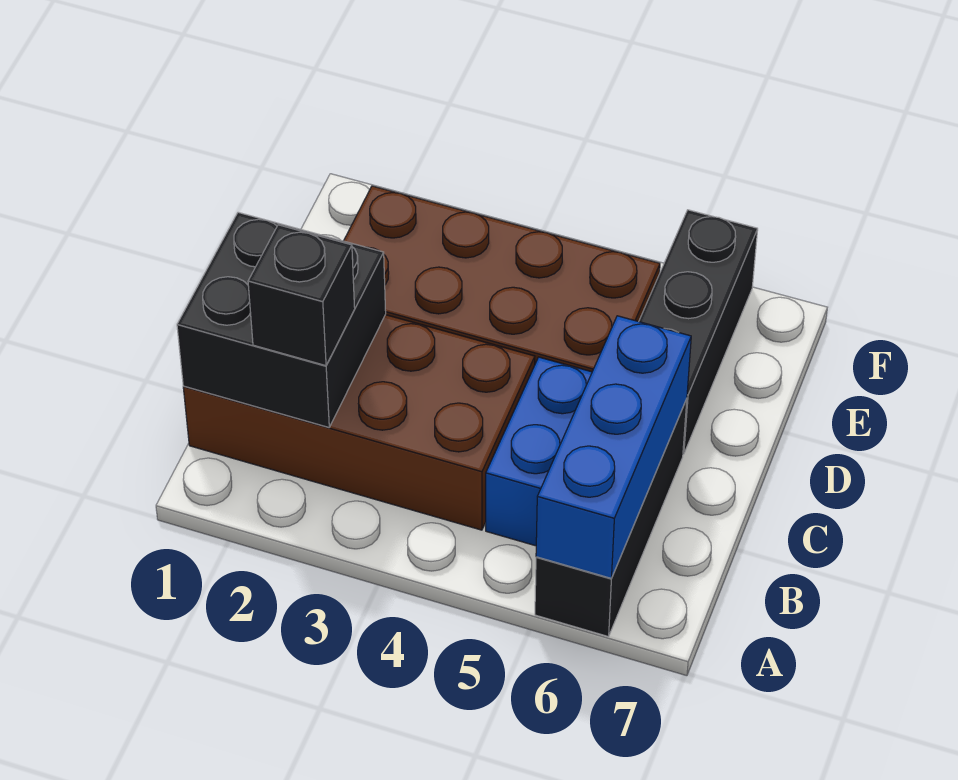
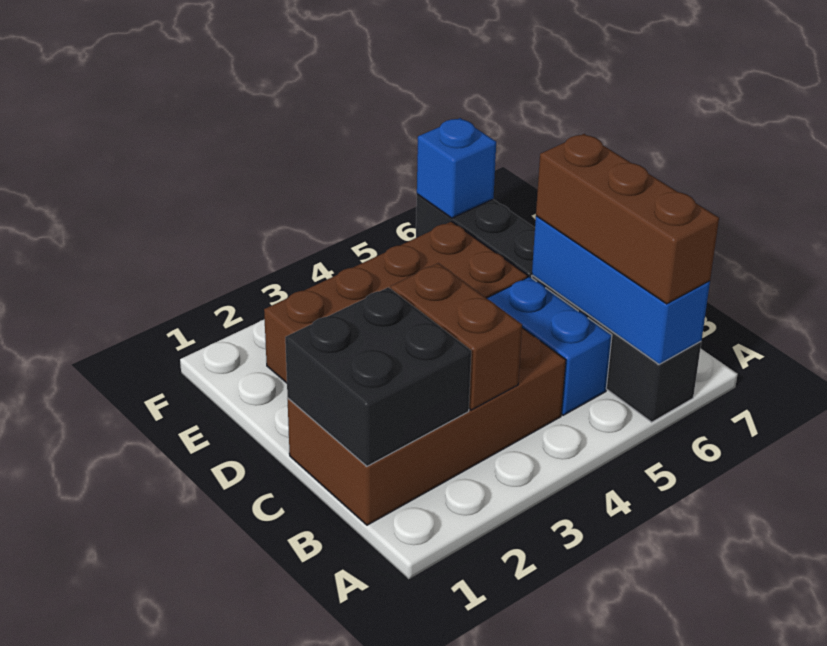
none -> brown 1x3 brick [536,134,719,304]
black 1x1 brick [248,225,355,366] -> none
none -> brown 1x2 brick [391,263,522,410]
none -> blue 1x1 brick [417,118,496,218]

